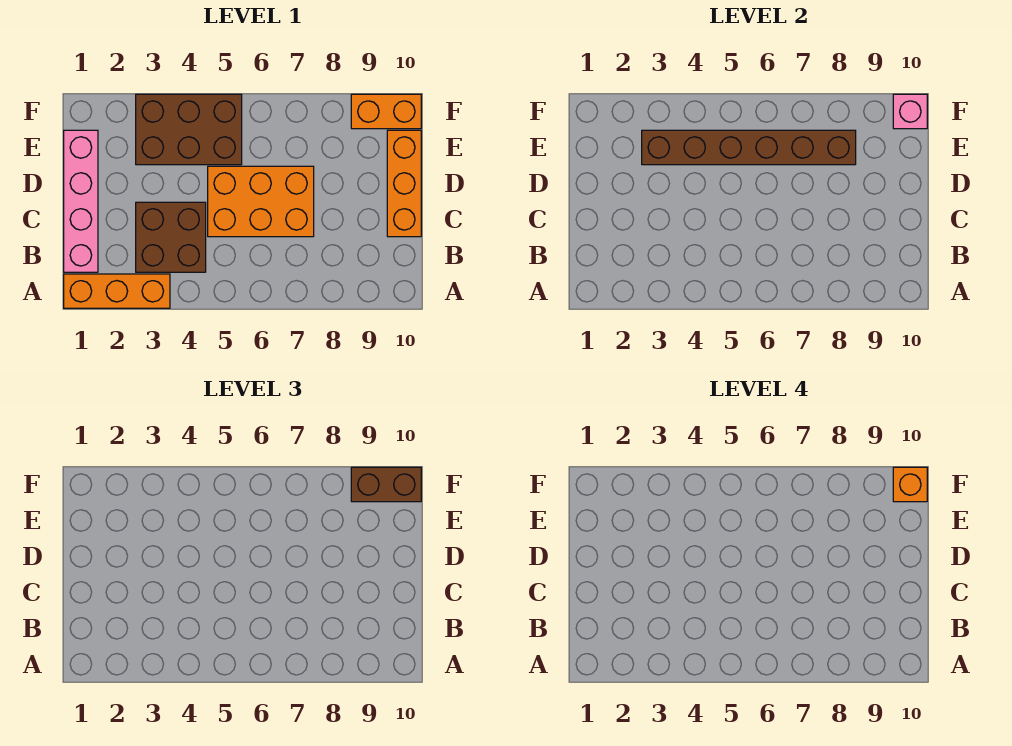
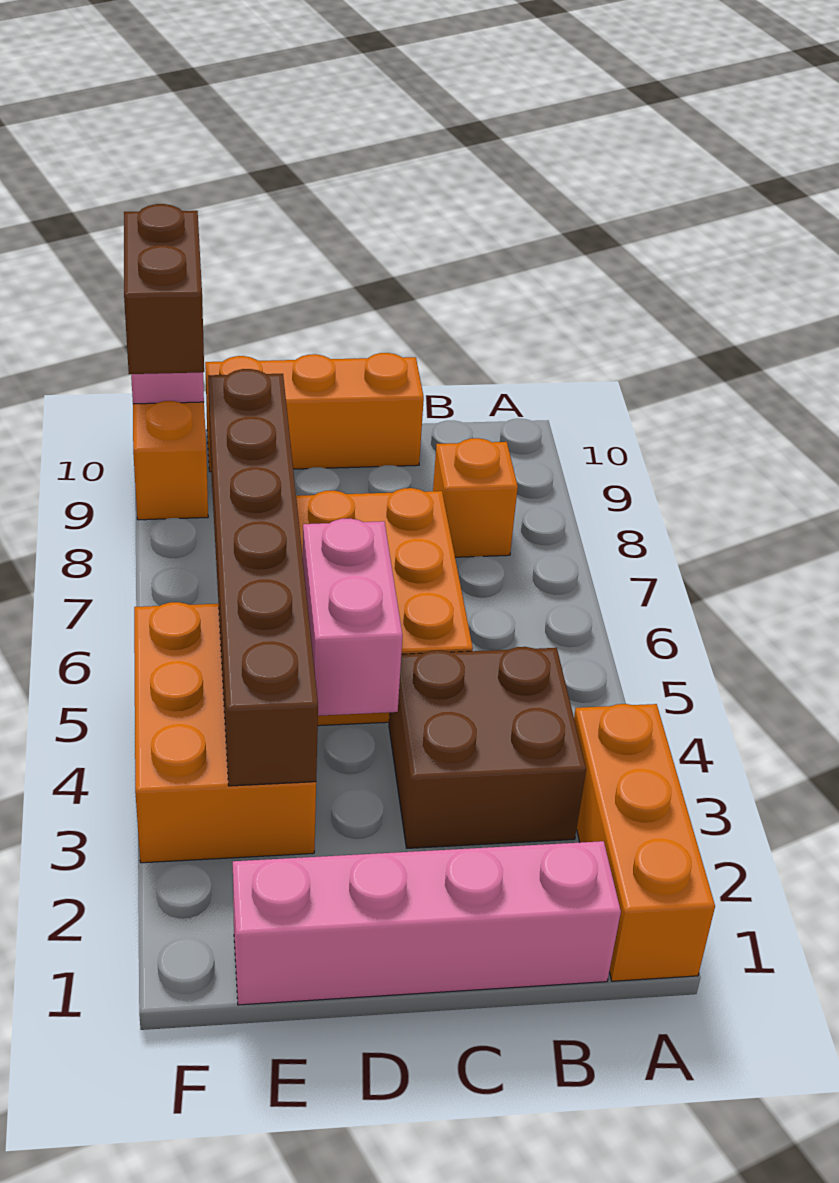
none -> pink 1x2 brick [303,519,403,716]
brown 2x3 brick [136,94,242,165] -> orange 2x3 brick [134,602,316,863]
orange 1x1 brick [893,467,927,502] -> orange 1x1 brick moved to [433,438,518,557]

